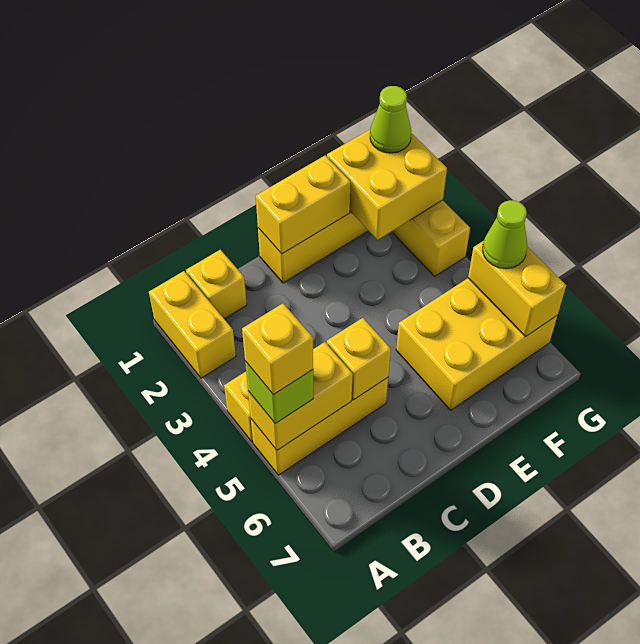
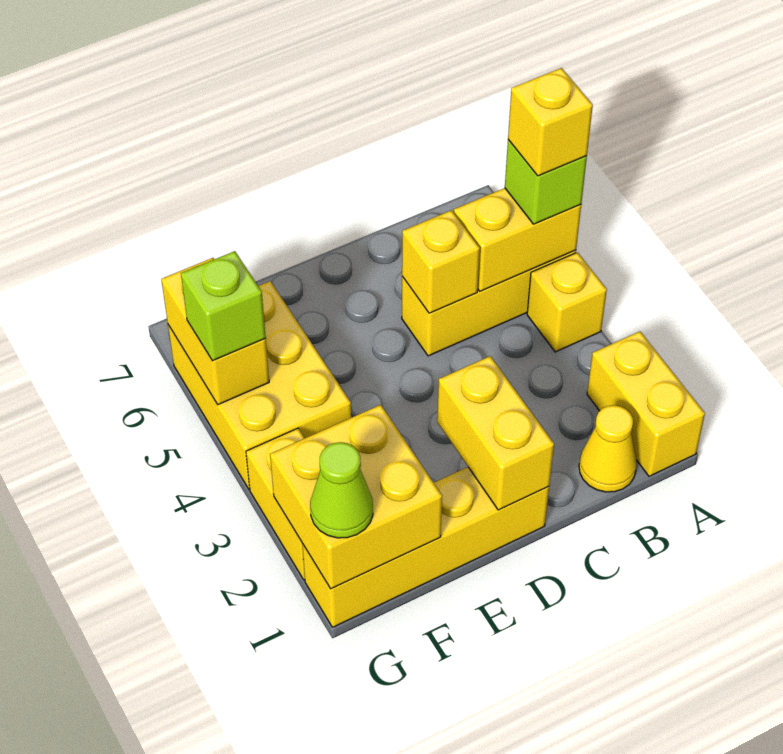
yellow 1x1 brick [186,250,247,319] -> yellow 1x1 cone [579,405,637,492]
yellow 1x2 brick [256,155,351,254] -> yellow 1x2 brick turned to [437,356,554,510]
yellow 2x3 brick [396,278,557,410] -> yellow 2x3 brick turned to [168,281,351,489]
lime 1x1 cone [482,200,527,269] -> lime 1x1 brick [181,251,266,361]

